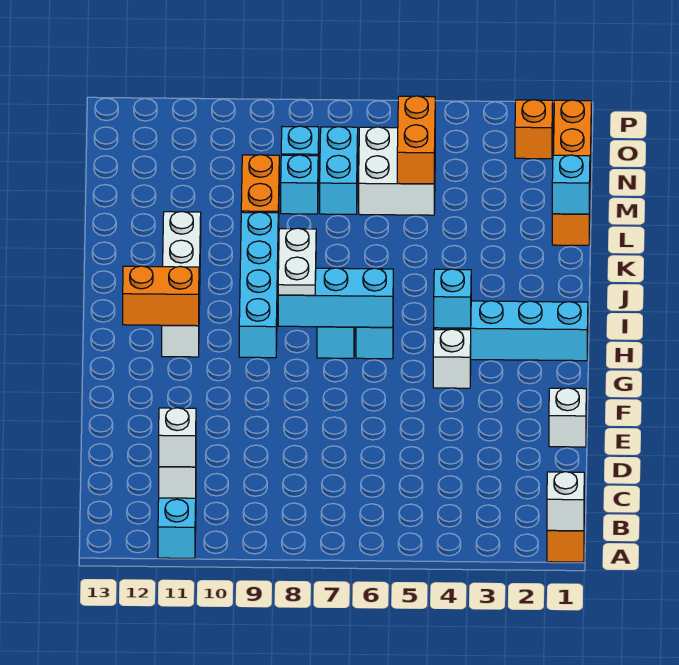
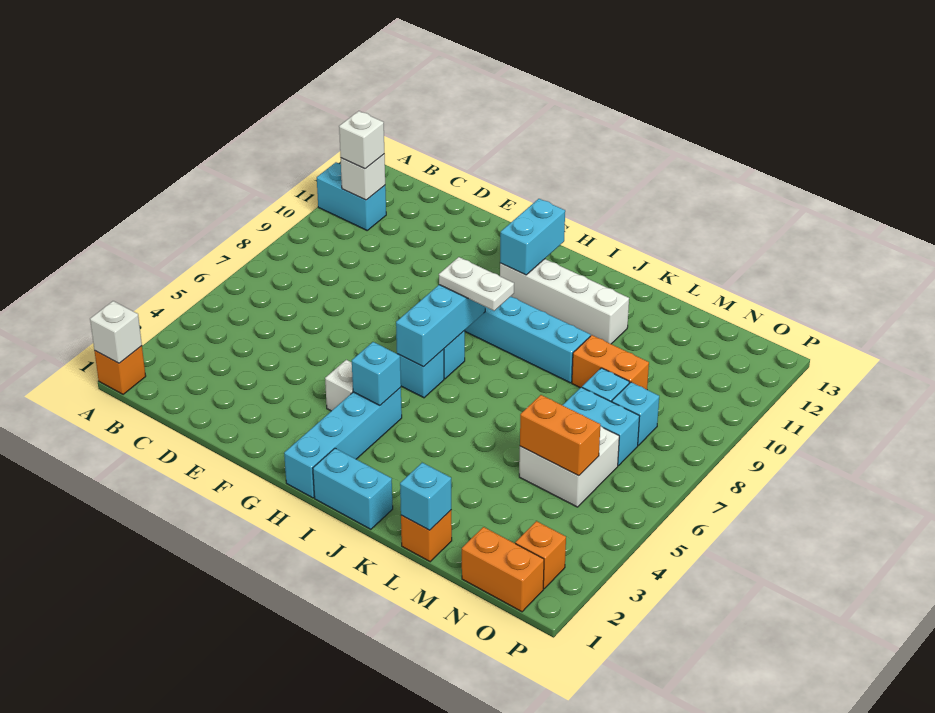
white 1x1 brick [549,388,586,447] -> none
orange 1x2 brick [123,266,199,326] -> cyan 1x2 brick [500,199,565,275]
none -> cyan 1x2 brick [313,448,393,529]

